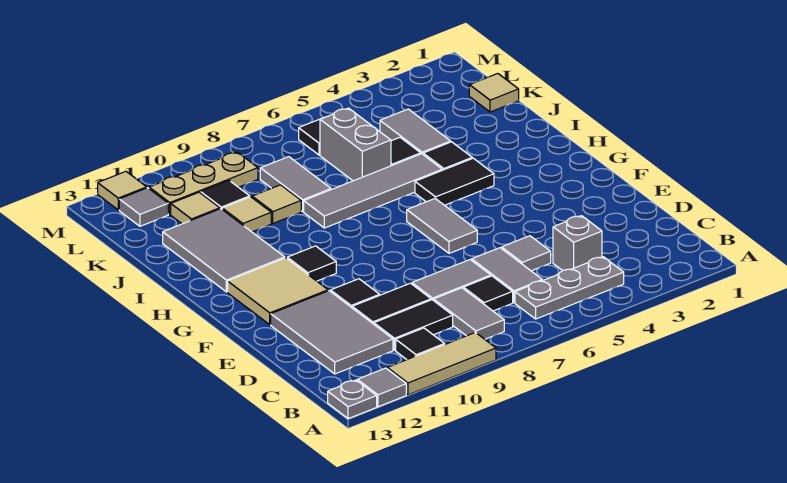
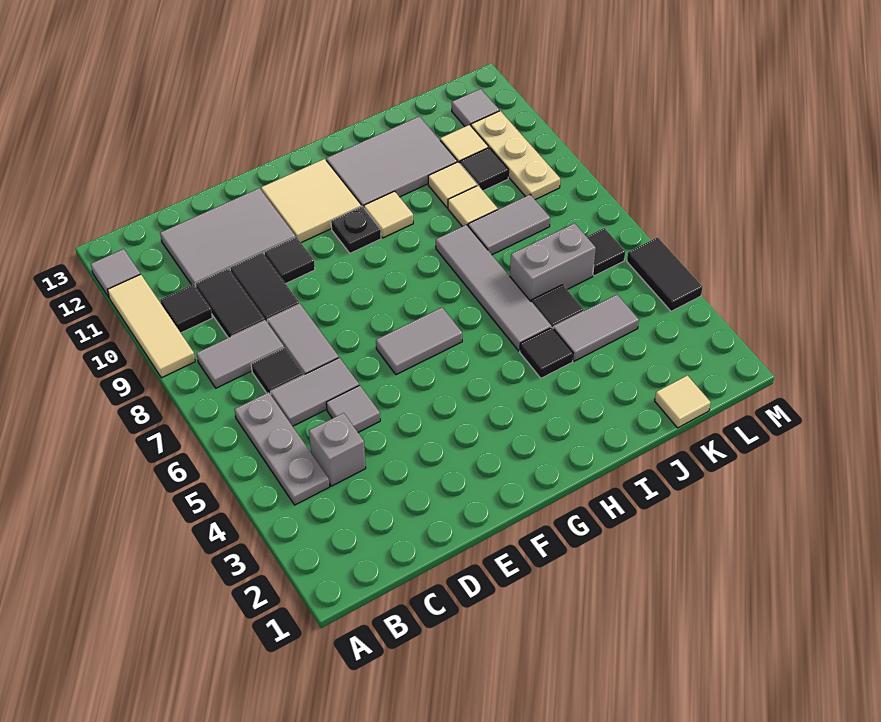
grey 1x1 plate [328,380,377,419] -> none
black 1x1 tile [287,246,336,281] -> black 1x1 plate [331,206,381,253]
black 1x2 tile [415,158,494,205] -> black 1x2 tile moved to [627,237,703,311]
tan 1x1 tile [98,171,147,210] -> tan 1x1 tile moved to [364,191,413,238]

